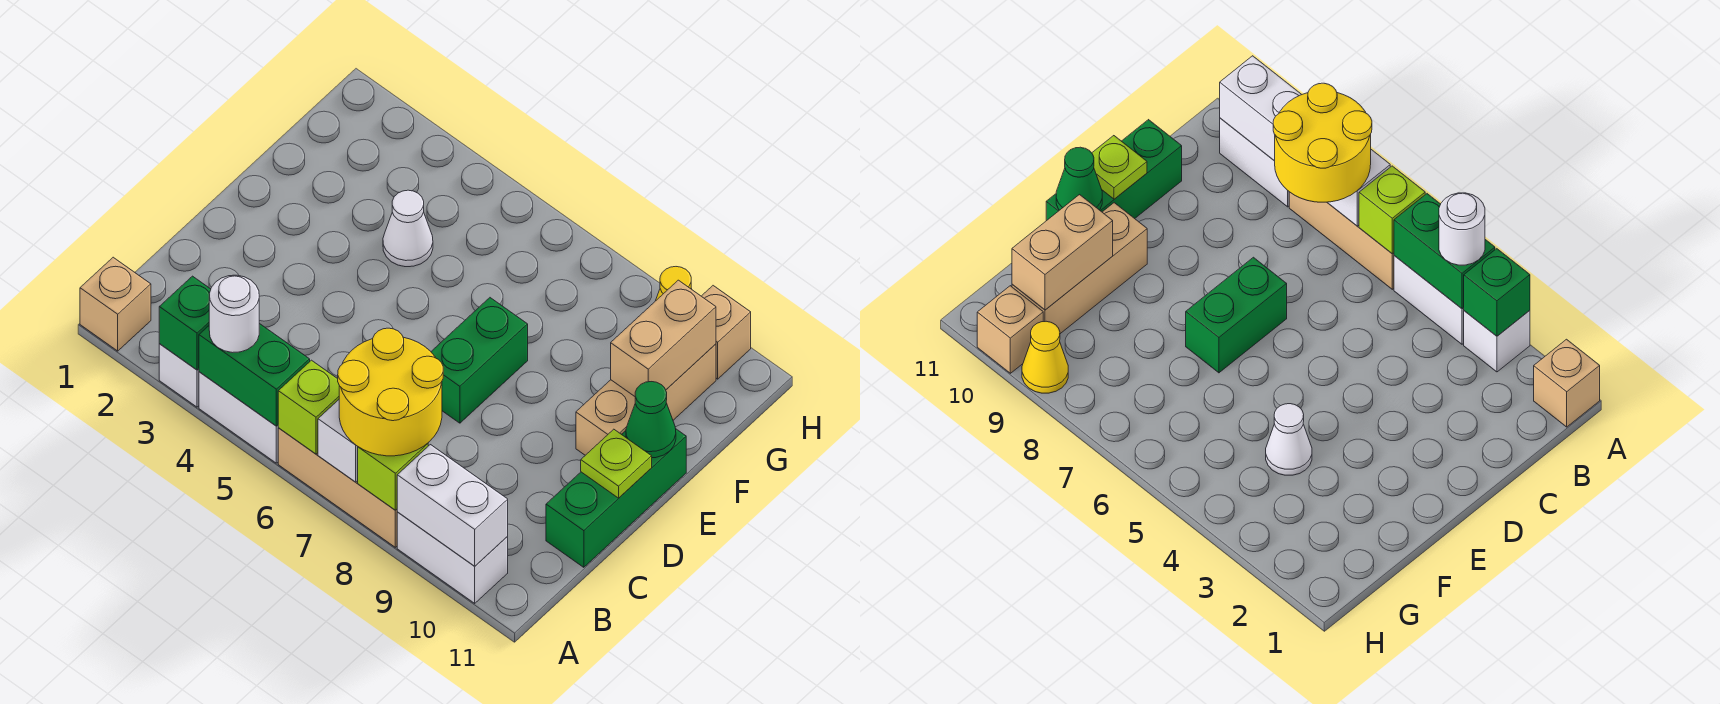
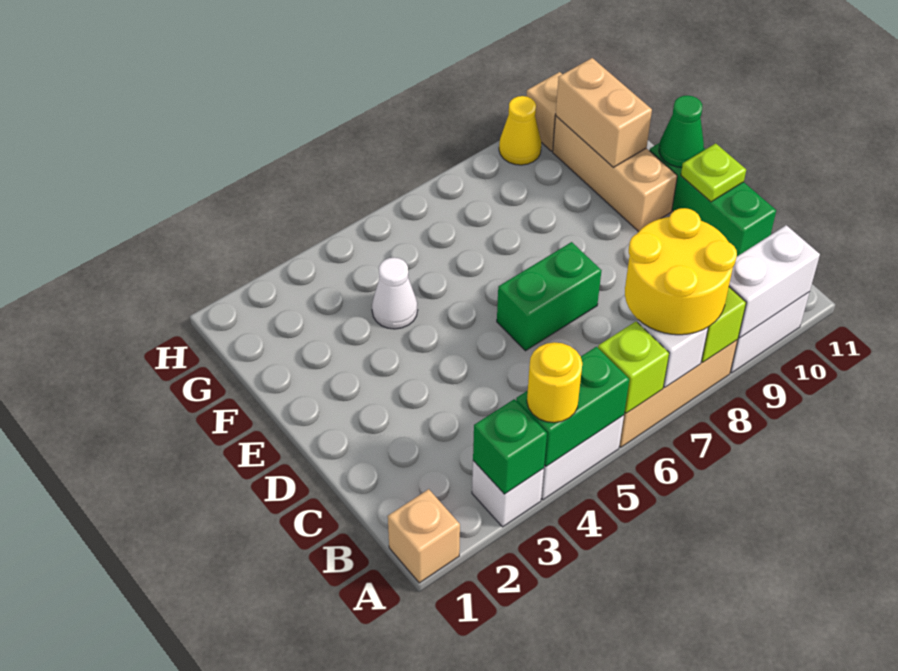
white 1x1 round brick [209,275,259,353] -> yellow 1x1 round brick [527,342,582,423]
green 1x2 brick [431,298,528,423] -> green 1x2 brick turned to [497,242,601,351]

